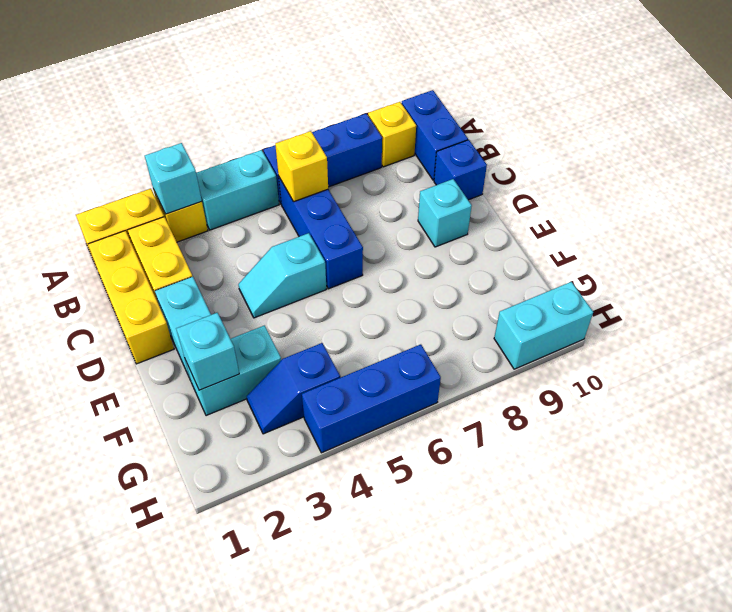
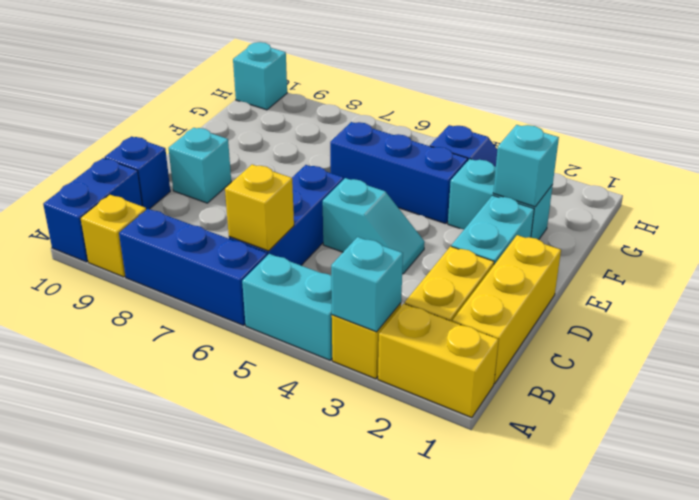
blue 1x3 brick [302,344,441,453] -> blue 1x3 brick moved to [330,122,468,224]
cyan 1x2 brick [494,282,593,369] -> cyan 1x1 brick [233,42,287,110]

